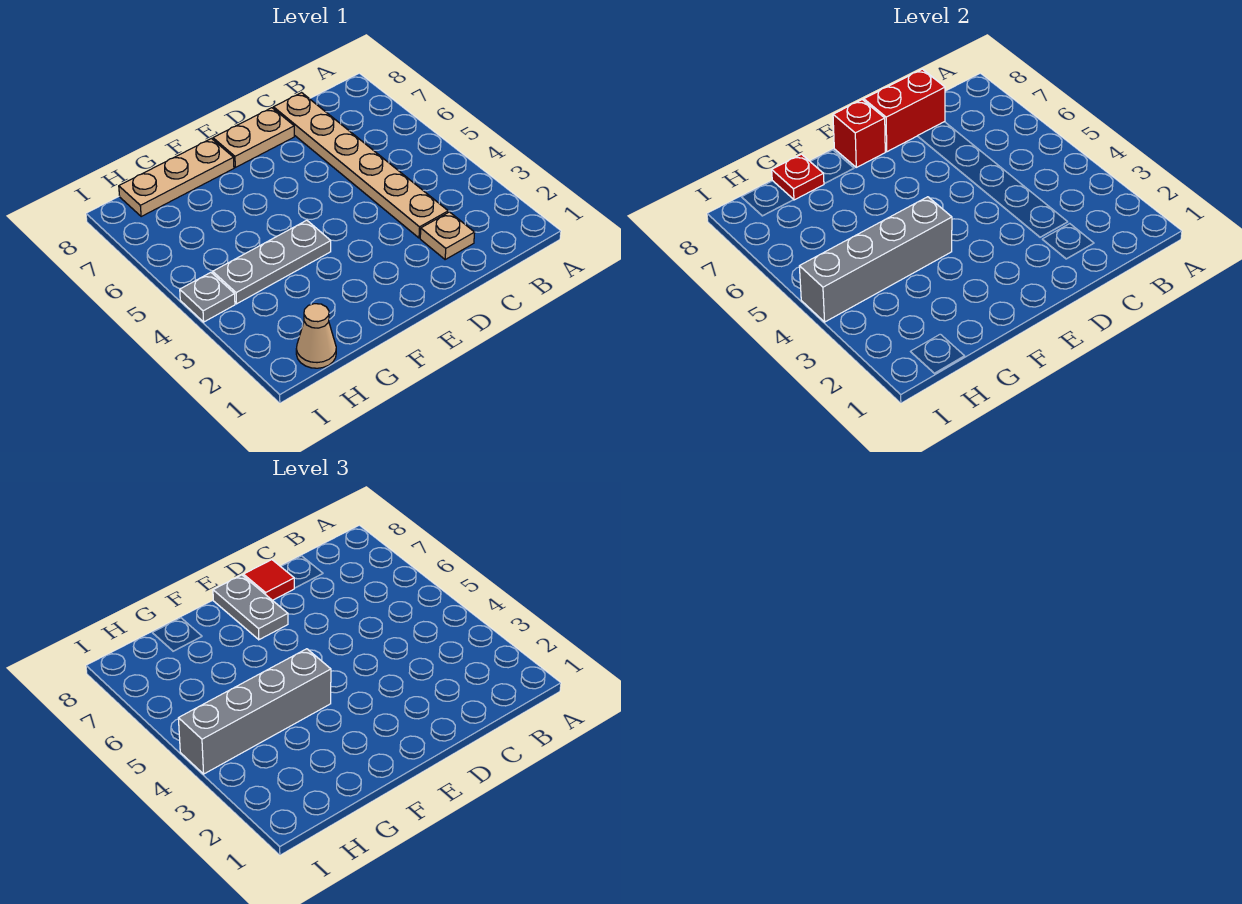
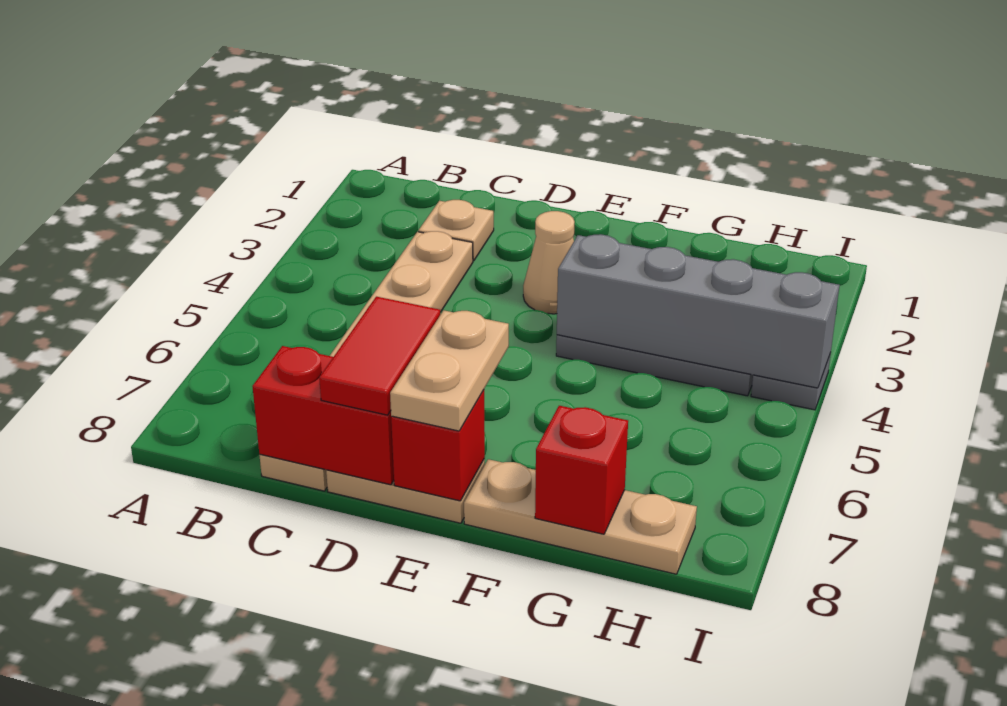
red 1x1 tile [243,560,294,600] -> red 1x2 tile [319,297,440,415]
grey 1x2 plate [213,575,288,640] -> tan 1x2 plate [390,310,509,431]
grey 1x4 brick [178,649,331,774] -> none
red 1x1 plate [772,154,824,200] -> red 1x1 brick [535,406,628,534]
tan 1x1 cone [296,304,336,368] -> tan 1x1 cone moved to [523,211,574,314]

